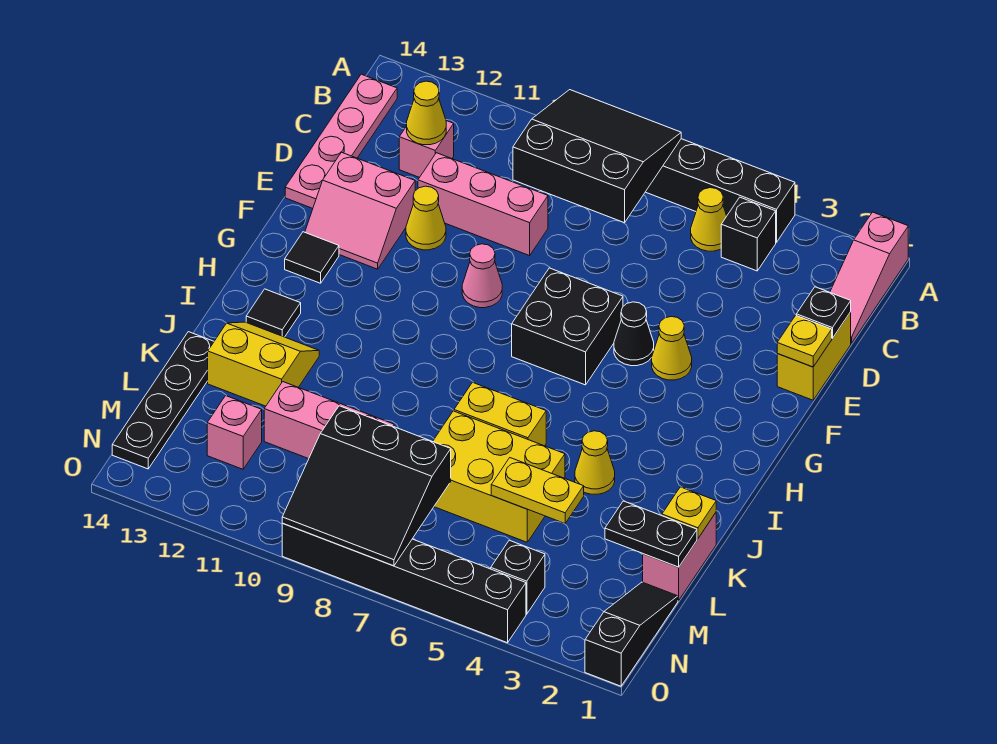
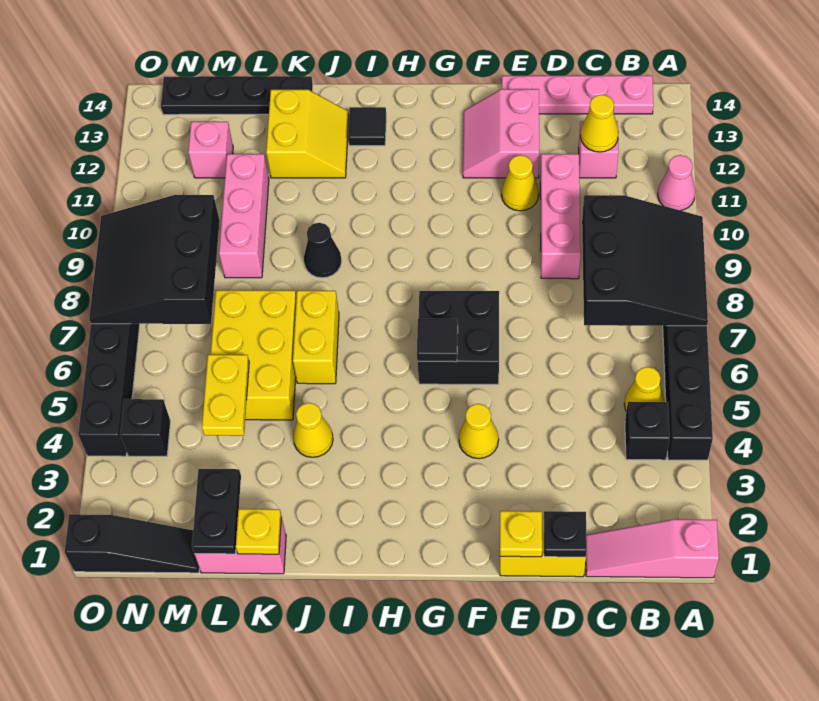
black 1x1 cone [614,302,654,366] -> black 1x1 cone moved to [304,223,342,278]
pink 1x1 cone [462,244,502,308] -> pink 1x1 cone moved to [658,155,696,211]
black 1x1 tile [285,232,339,283] -> black 1x1 tile moved to [417,319,458,362]

